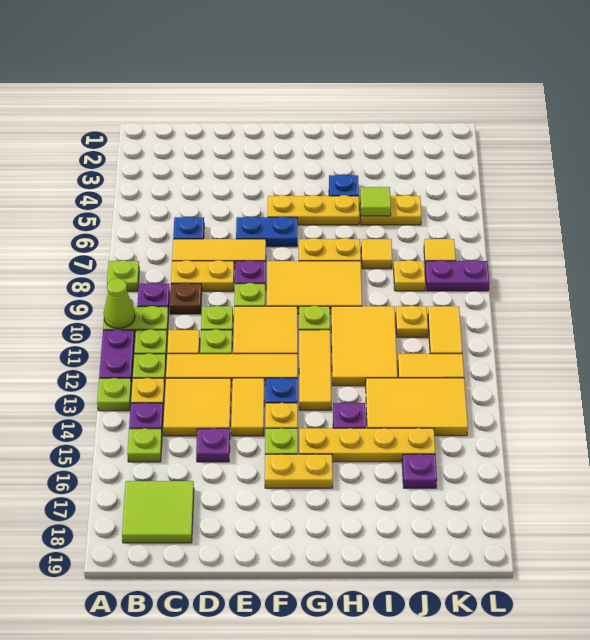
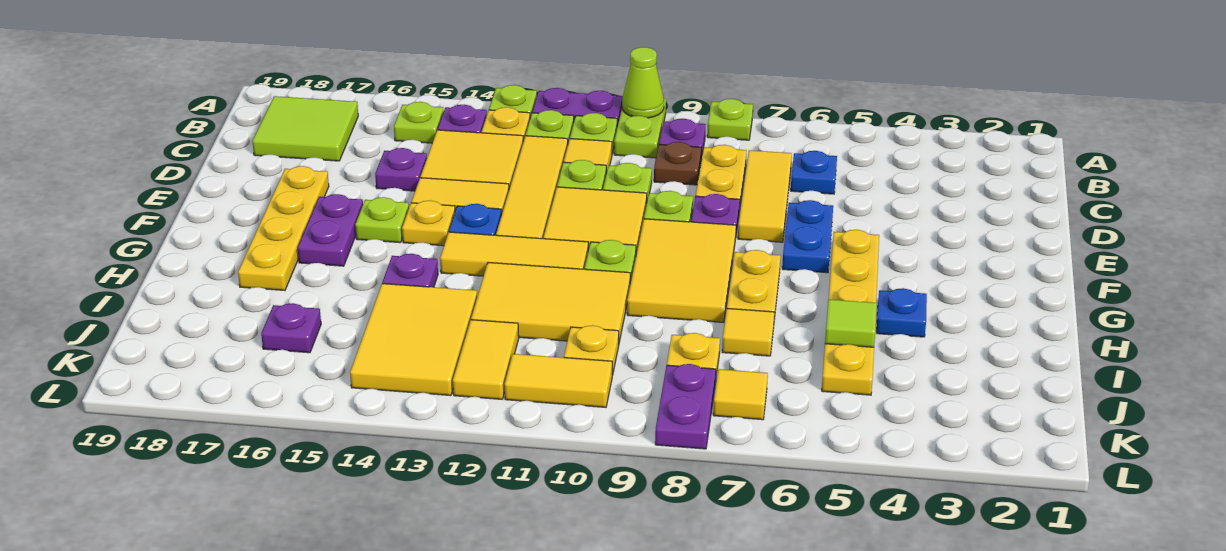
yellow 1x2 plate [265,454,333,488] -> purple 1x2 plate [298,194,363,266]
yellow 1x4 plate [299,428,435,462] -> yellow 1x4 plate moved to [238,166,329,290]

